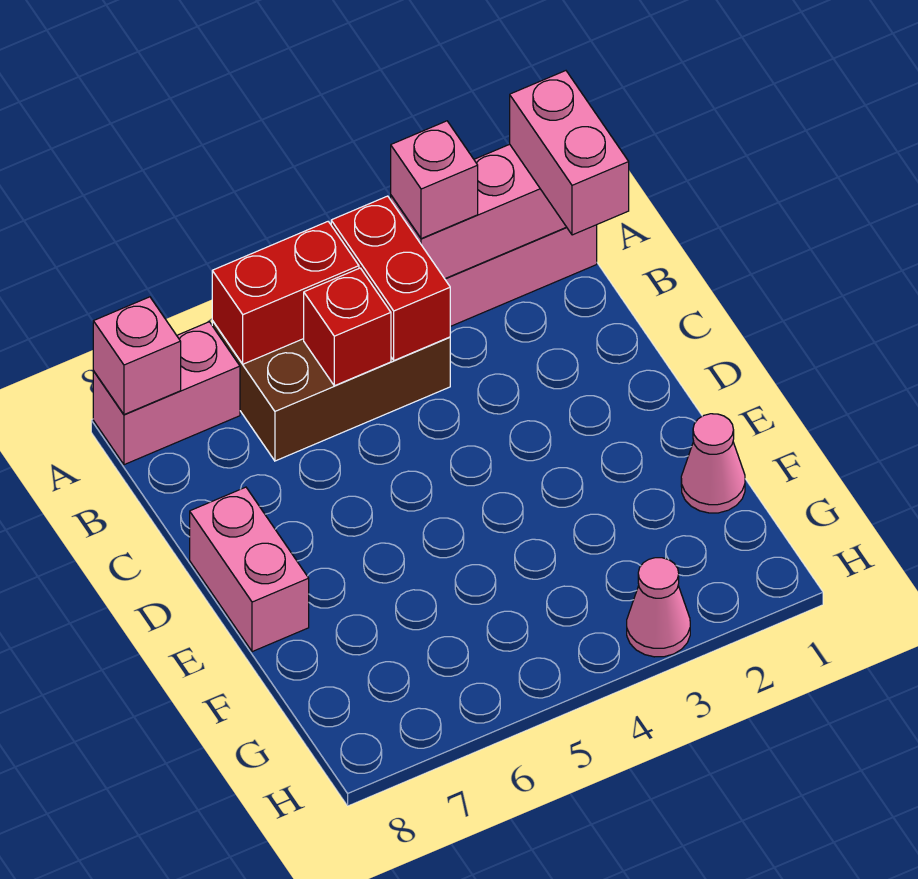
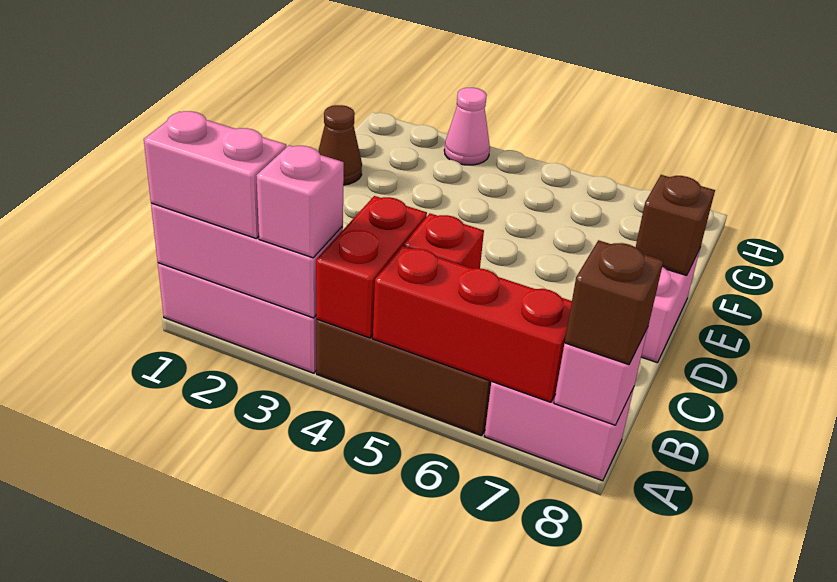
pink 1x2 brick [510,71,629,235] -> pink 1x2 brick turned to [144,111,286,238]
red 1x2 brick [212,222,359,364] -> red 1x3 brick [373,246,572,402]
none -> brown 1x1 brick [565,240,664,365]
none -> brown 1x1 brick [636,175,715,276]
pink 1x1 cone [681,414,745,513] -> brown 1x1 cone [318,105,362,185]

